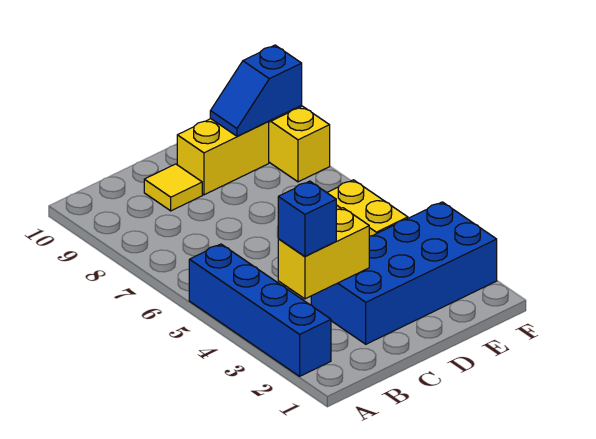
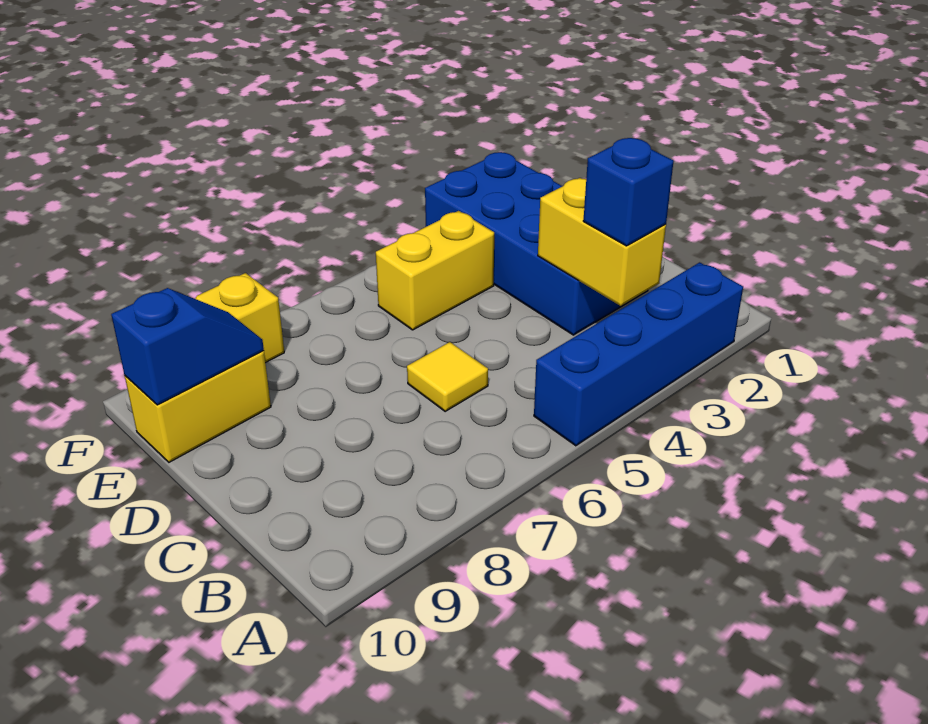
yellow 1x1 tile [144,164,202,211] -> yellow 1x1 tile moved to [407,342,488,411]
yellow 1x2 brick [177,119,269,195] -> yellow 1x2 brick turned to [125,351,271,462]
blue 1x2 slope [210,45,302,136] -> blue 1x2 slope turned to [111,288,264,405]

